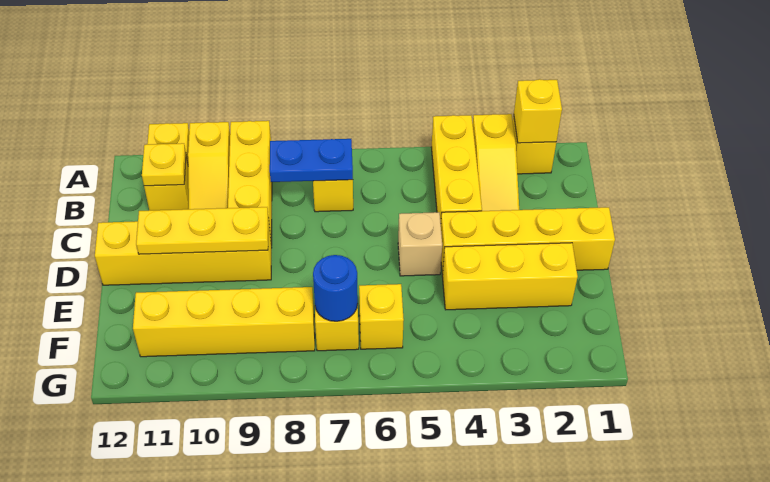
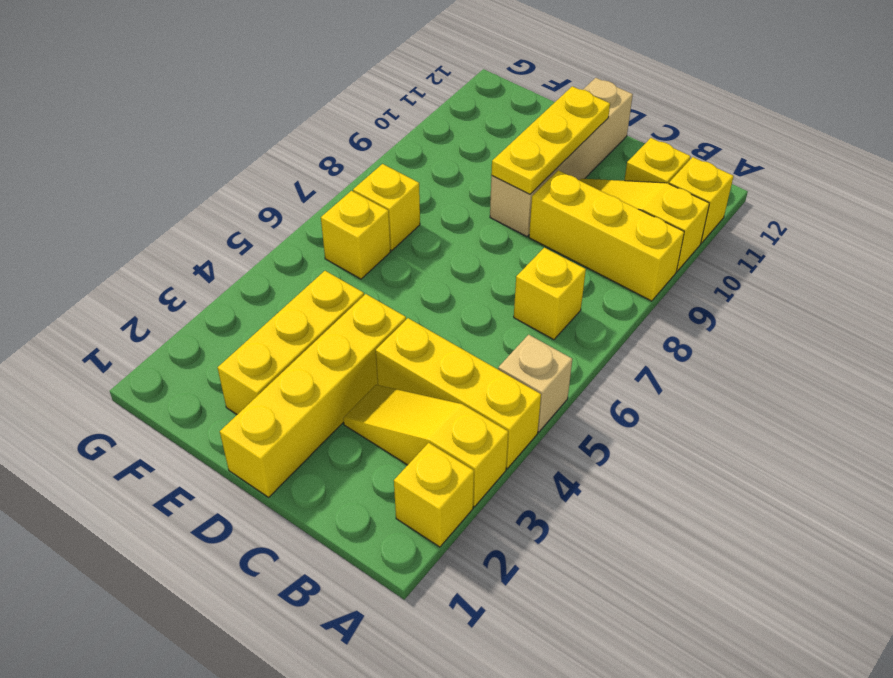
yellow 1x1 brick [514,79,562,143] -> none
blue 1x2 plate [270,139,353,182] -> none
yellow 1x1 plate [142,143,186,186] -> none
tan 1x1 brick [398,212,442,276] -> tan 1x1 brick moved to [498,335,572,432]
yellow 1x4 brick [95,218,272,285] -> tan 1x4 brick [490,78,633,236]
blue 1x1 round brick [313,255,358,321] -> none
yellow 1x4 brick [133,287,315,357] -> none

